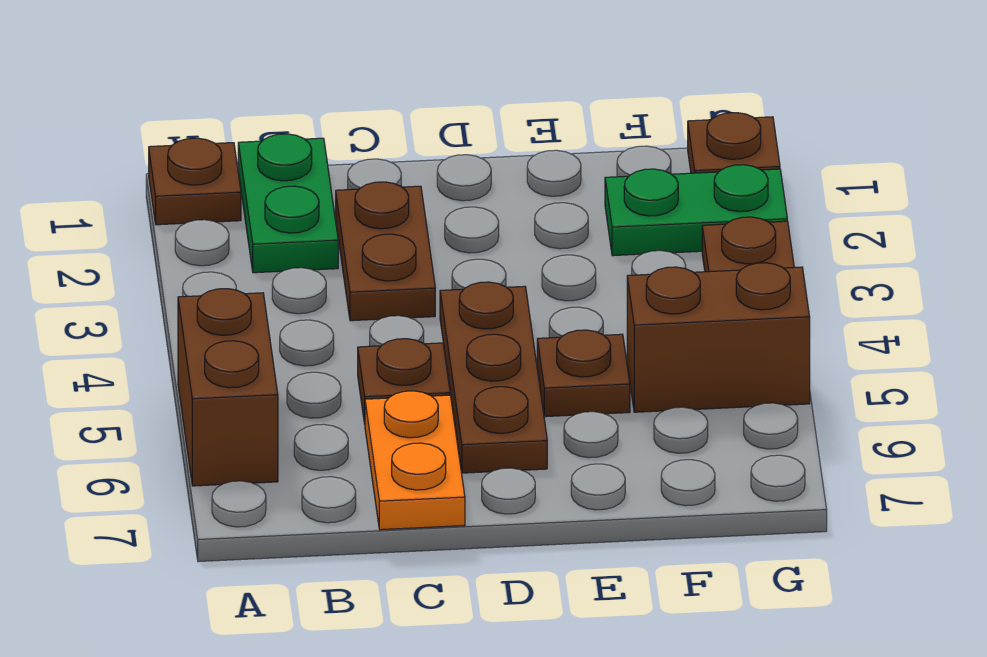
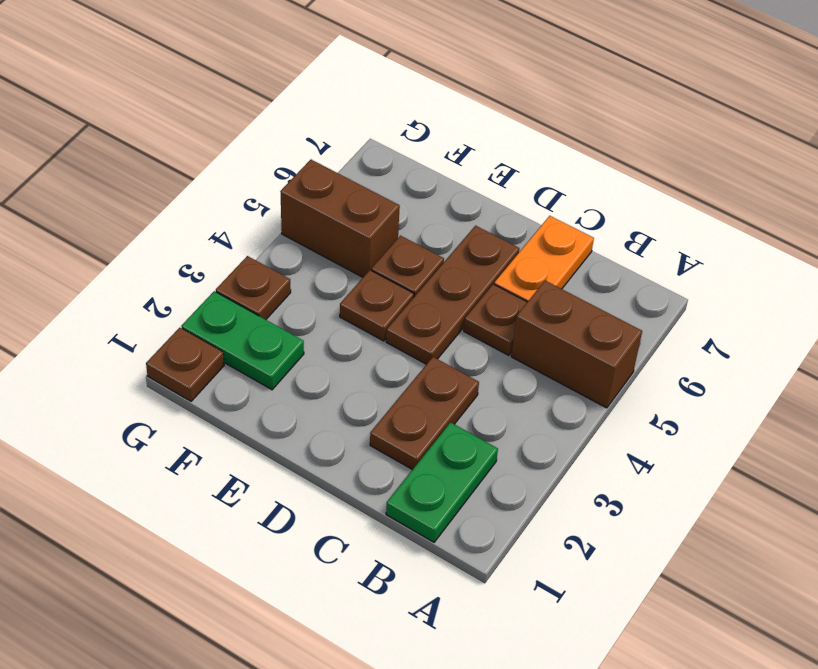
brown 1x1 plate [149,138,241,225] -> brown 1x1 plate moved to [340,270,414,341]
brown 1x2 brick [178,289,278,486] -> brown 1x2 brick turned to [511,281,642,408]

